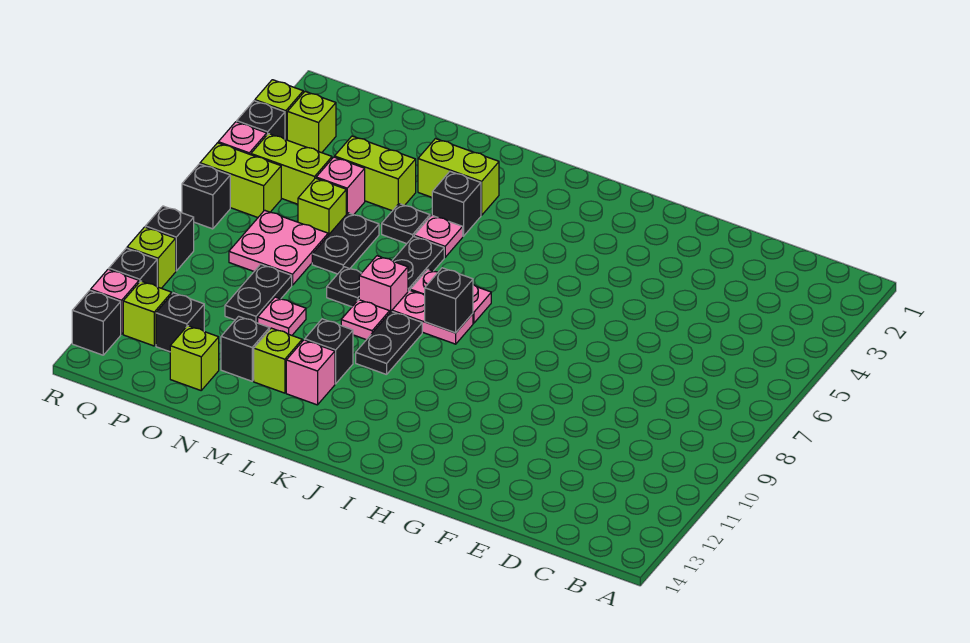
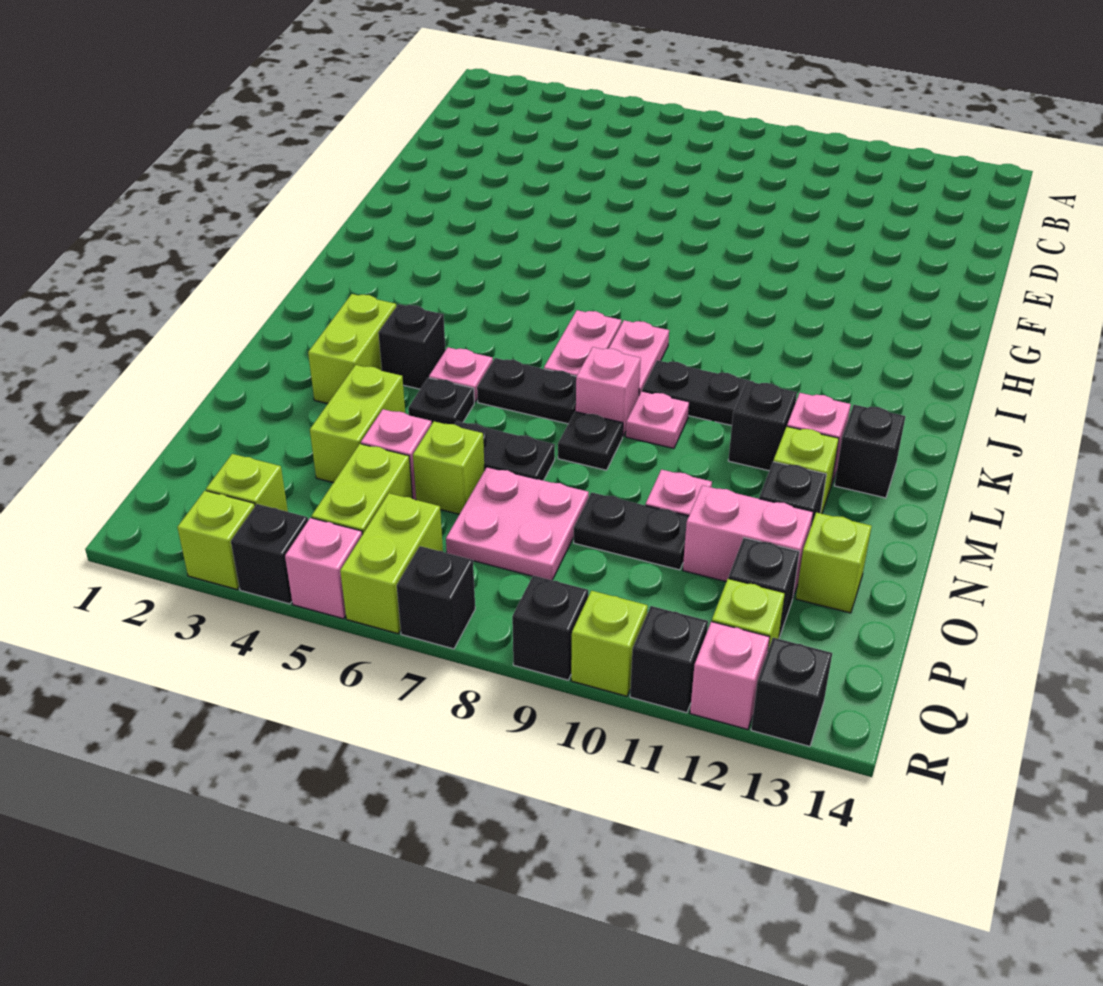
black 1x1 brick [425,268,473,333] -> black 1x1 brick moved to [834,405,905,498]
none -> pink 1x2 brick [683,485,813,597]

